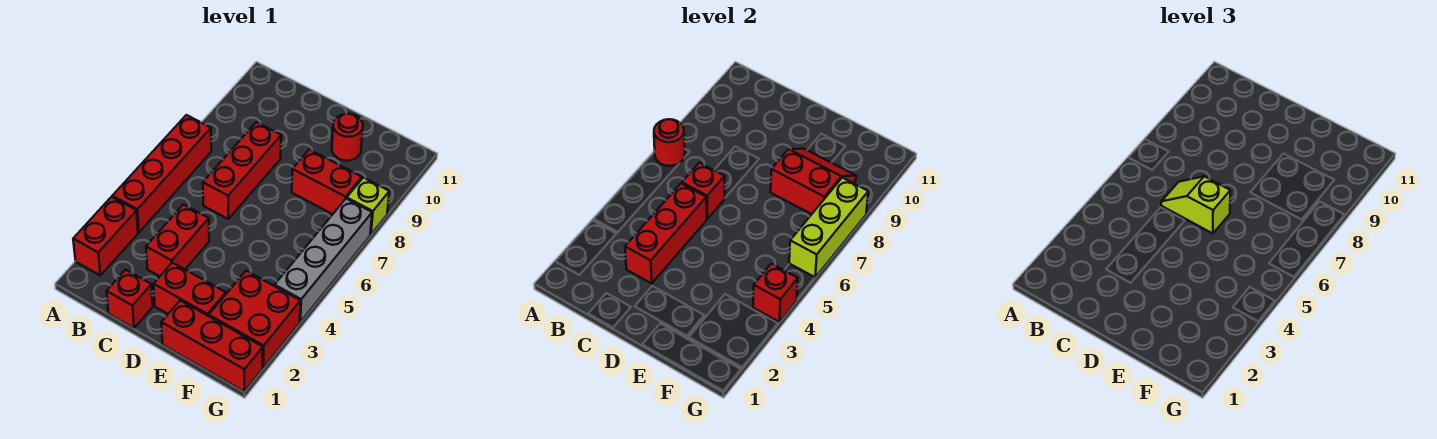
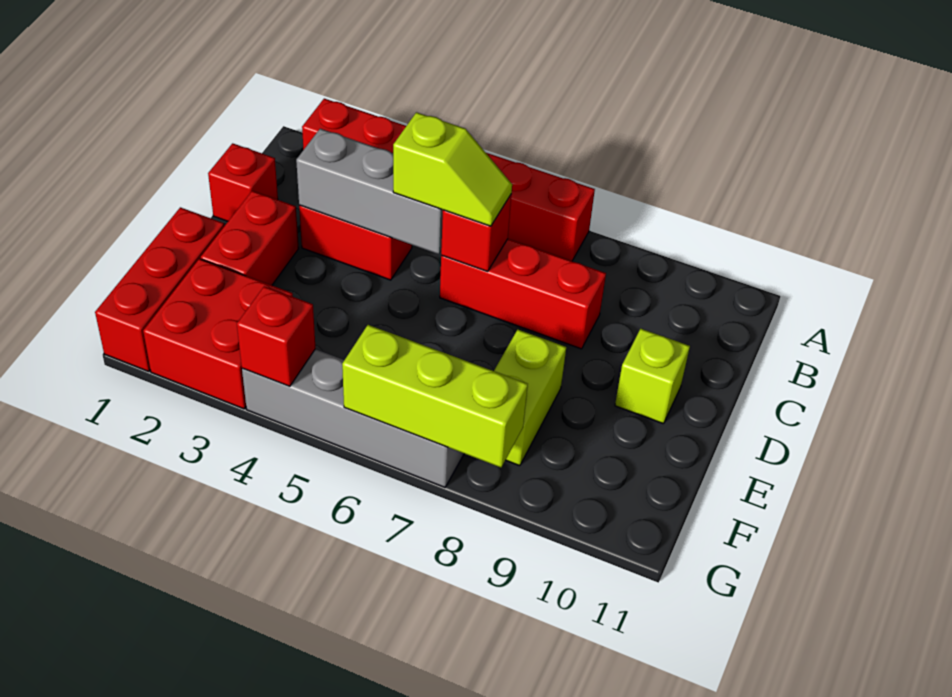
red 1x1 round brick [654,119,685,166] -> none
red 1x3 brick [625,183,707,283] -> grey 1x3 brick [296,129,443,254]
lime 1x2 slope [1161,176,1230,233] -> lime 1x2 slope turned to [393,112,512,226]
red 1x2 brick [292,150,362,214] -> lime 1x2 brick [494,330,566,466]
red 2x2 slope [771,149,856,214] -> none
red 1x1 round brick [332,114,363,161] -> none
lime 1x1 brick [347,178,389,234] -> lime 1x1 brick moved to [615,329,690,424]

